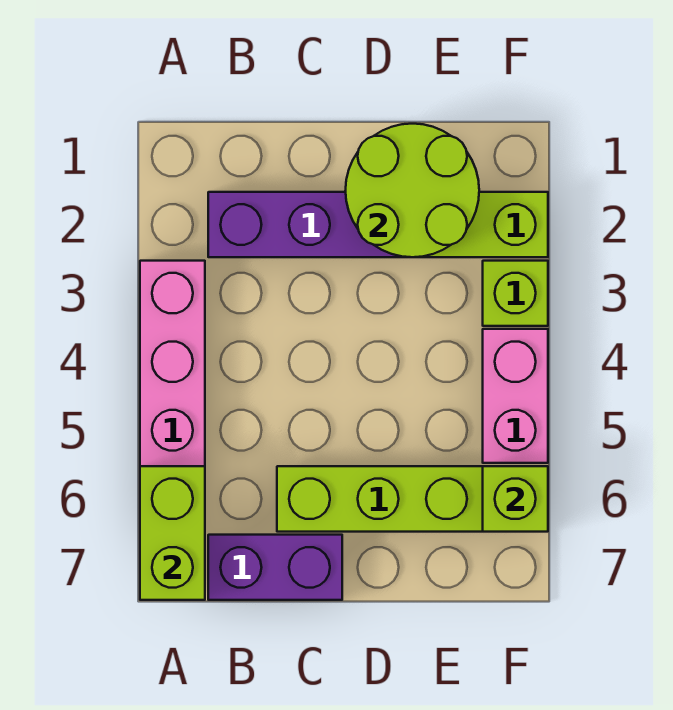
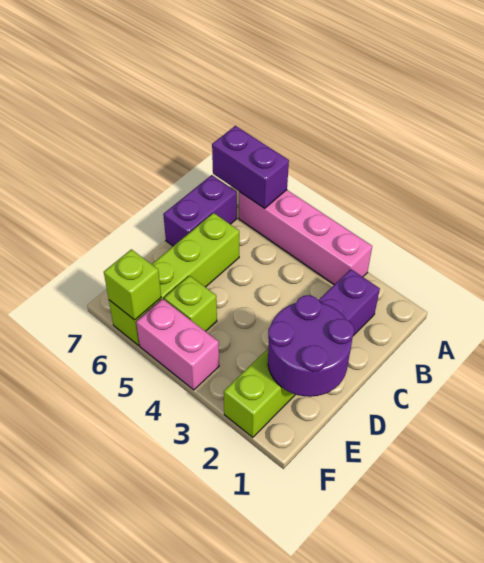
lime 1x2 brick [140,466,205,600] -> purple 1x2 brick [212,126,289,208]
lime 2x2 round brick [346,124,479,257] -> purple 2x2 round brick [268,295,354,397]
lime 1x1 brick [483,261,548,326] -> lime 1x1 brick moved to [164,276,217,331]

